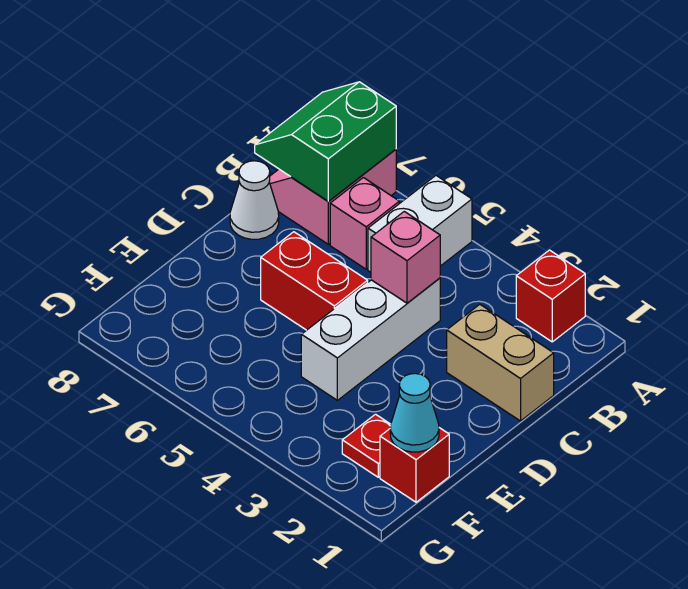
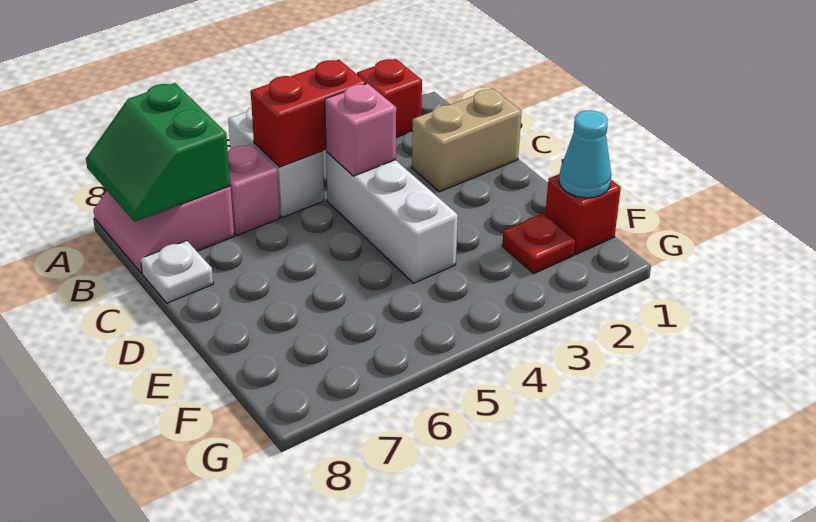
white 1x1 cone [230,161,279,239] -> white 1x1 plate [140,241,213,303]
red 1x2 brick [261,232,368,330] -> red 1x2 brick moved to [251,60,366,167]

